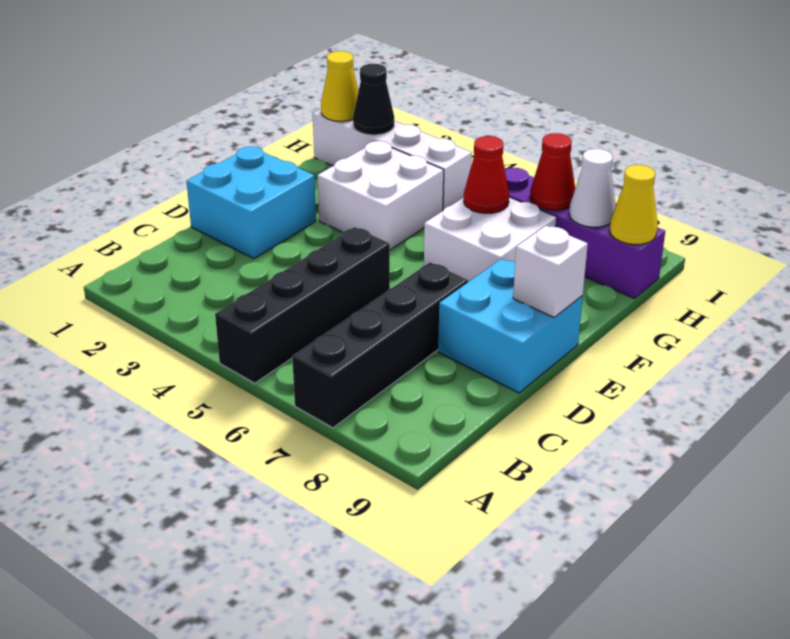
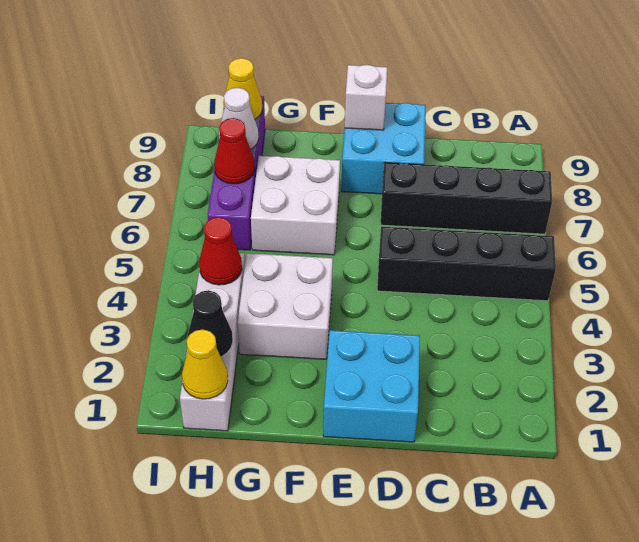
red 1x1 cone [464,136,509,213] -> red 1x1 cone moved to [199,217,242,285]

